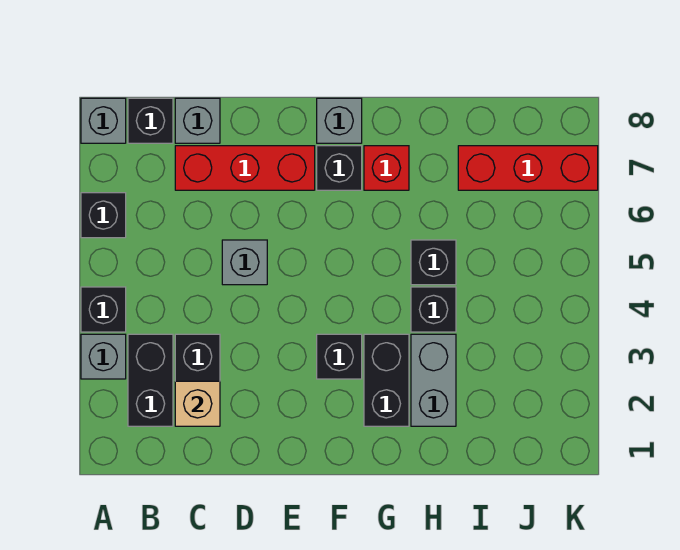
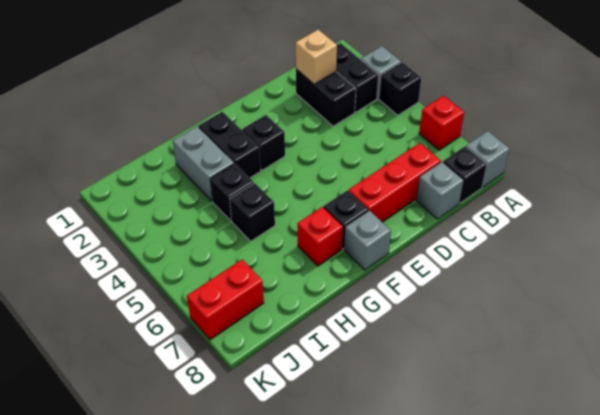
black 1x1 brick [81,193,126,238] -> red 1x1 brick [419,96,464,150]
grey 1x1 brick [222,240,267,285] -> none
red 1x3 brick [458,146,598,190] -> red 1x2 brick [187,260,264,340]

